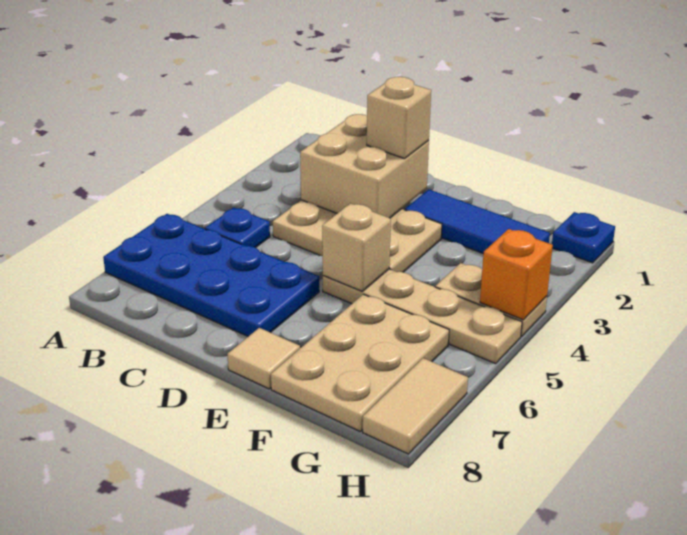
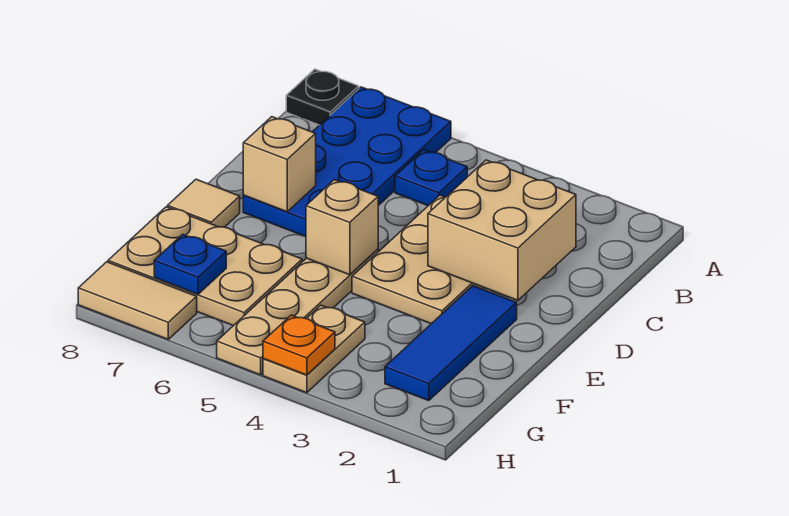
none -> black 1x1 plate [286,69,359,125]
tan 1x1 brick [367,77,431,159] -> tan 1x1 brick moved to [243,117,316,212]
blue 1x1 plate [552,212,615,263] -> blue 1x1 plate moved to [154,234,226,294]
orange 1x1 brick [480,229,553,320] -> orange 1x1 plate [263,315,335,375]

